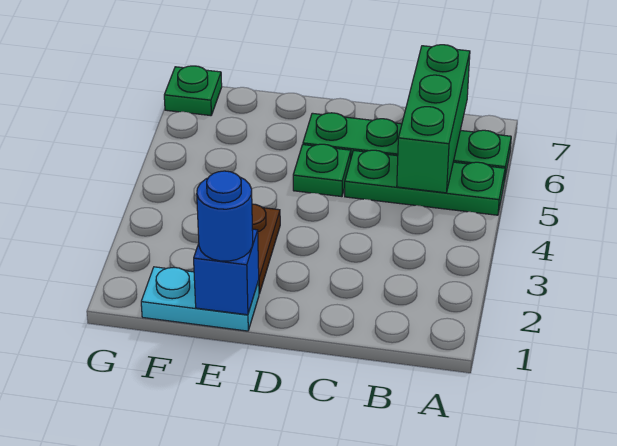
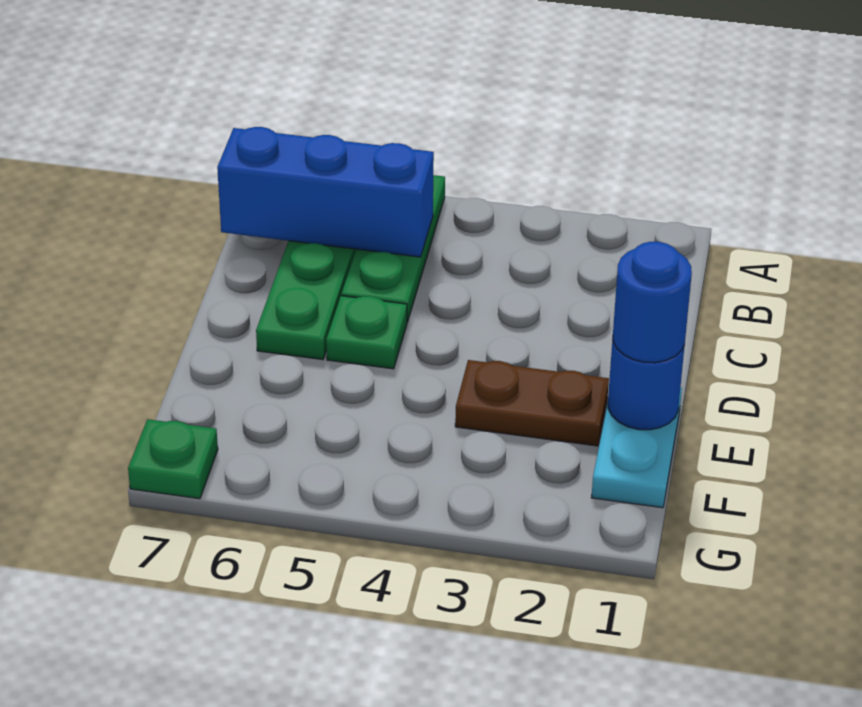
green 1x3 brick [397,45,470,193] -> blue 1x3 brick [217,127,434,257]
blue 1x1 brick [194,229,259,315] -> blue 1x1 round brick [608,339,685,430]

